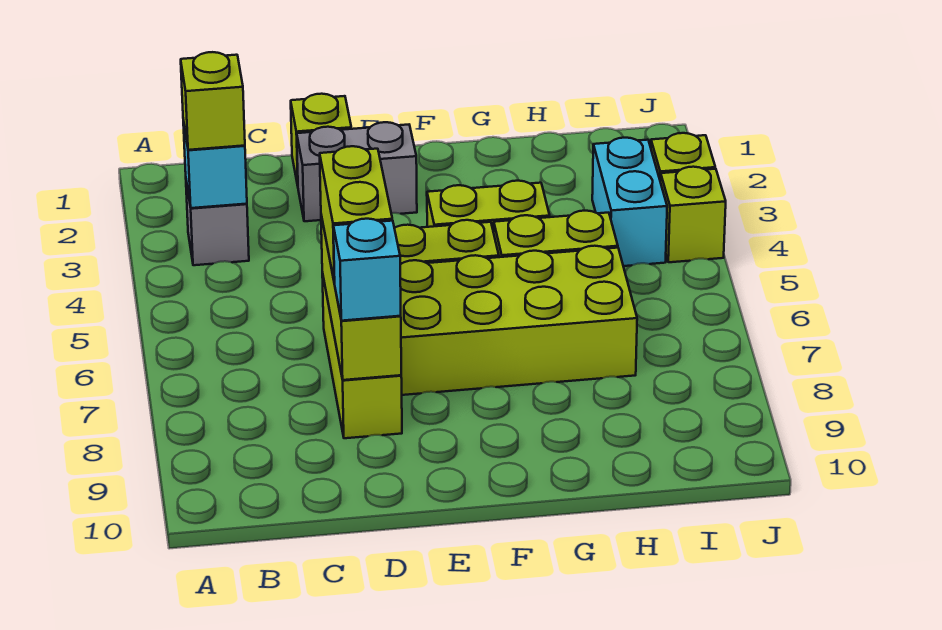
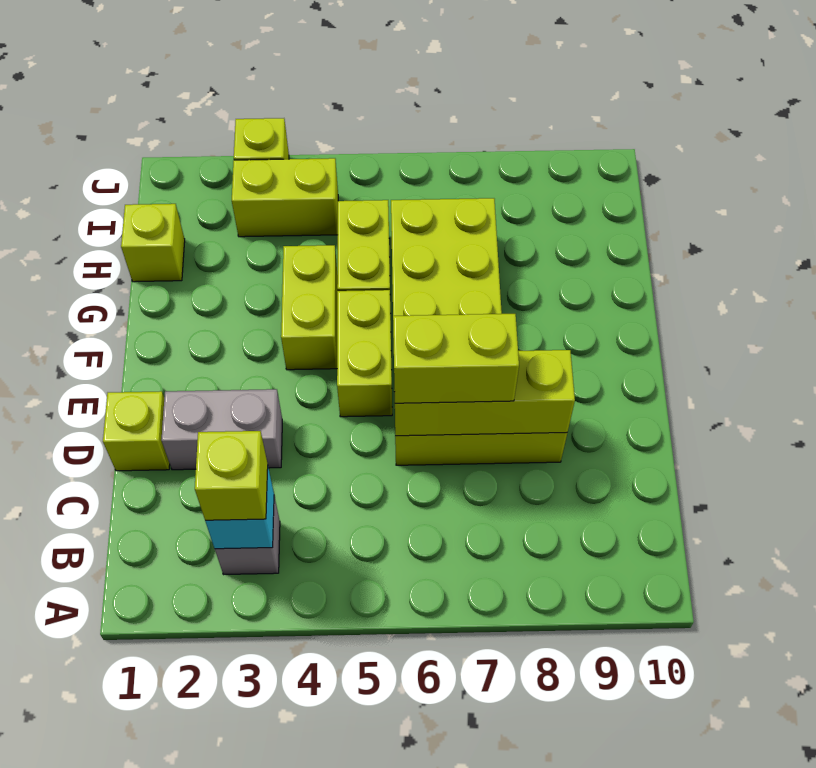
grey 1x2 brick [297,122,417,221] -> grey 1x2 brick turned to [161,389,282,470]
cyan 1x1 brick [333,219,401,321] -> none
cyan 1x2 brick [592,138,667,266] -> lime 1x2 brick [232,158,338,237]
lime 1x1 brick [660,167,726,262] -> lime 1x1 brick moved to [121,204,185,282]

